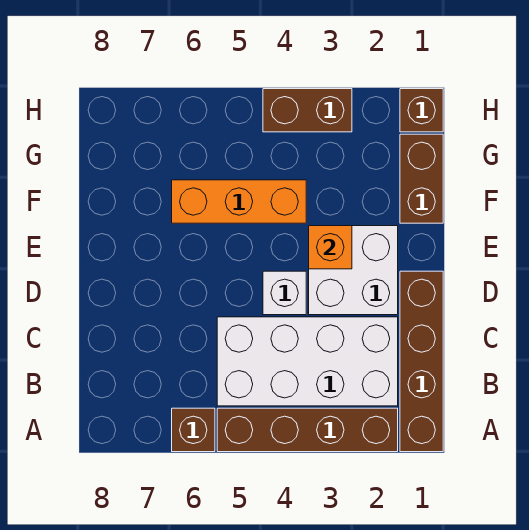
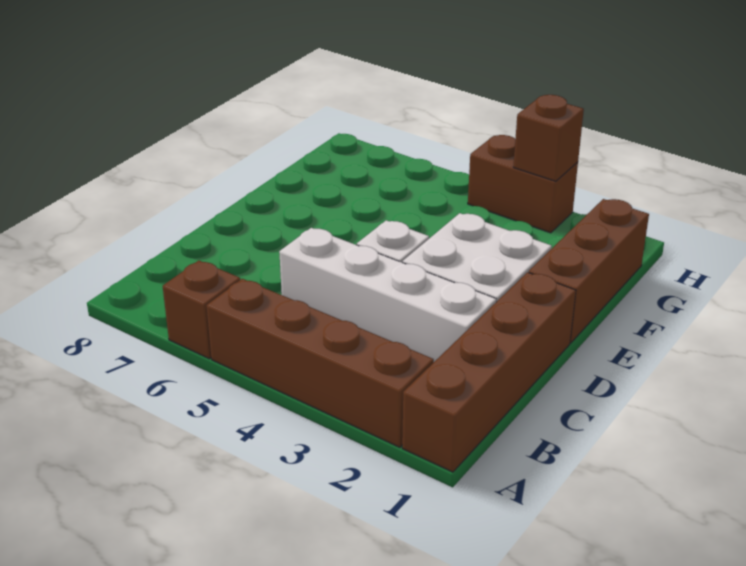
white 2x4 brick [217,317,398,406] -> white 1x4 brick [279,228,496,362]
orange 1x1 brick [309,226,352,269] -> none
brown 1x2 brick [400,134,443,223] -> brown 1x3 brick [529,199,649,343]
orange 1x3 brick [172,180,306,223] -> none
brown 1x1 brick [400,89,443,132] -> brown 1x1 brick moved to [513,95,584,181]

